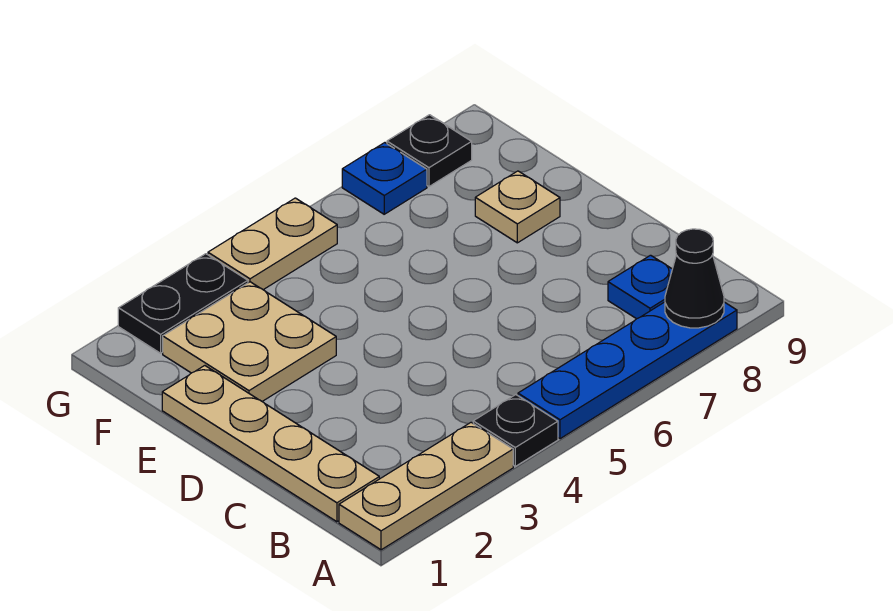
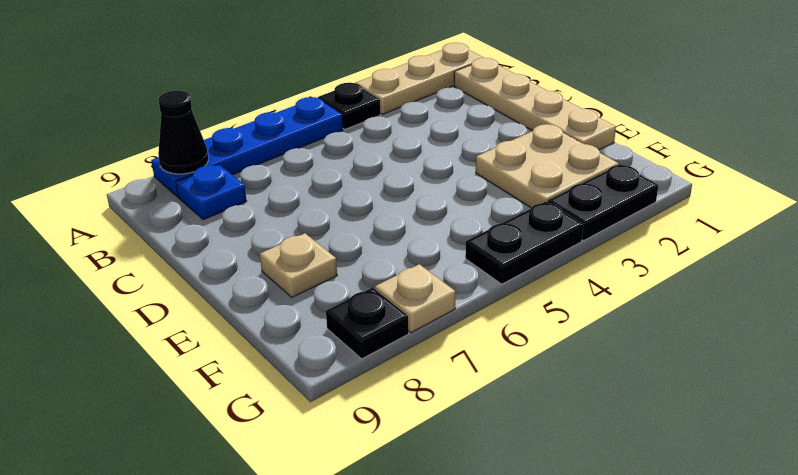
tan 1x2 plate [208,198,337,290] -> black 1x2 plate [465,201,583,284]
blue 1x1 plate [342,143,427,214] -> tan 1x1 plate [375,264,456,333]

